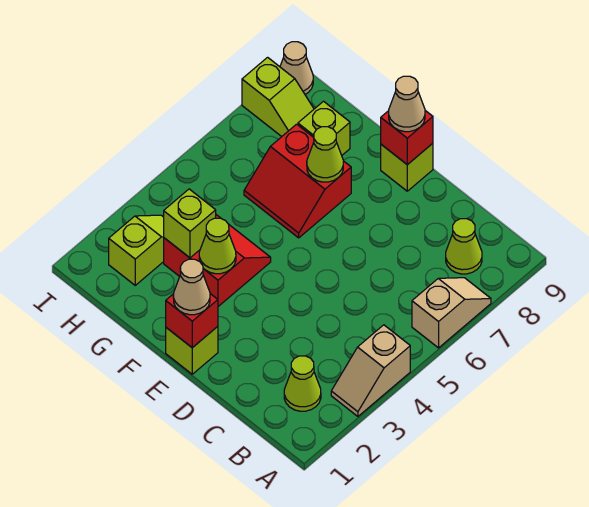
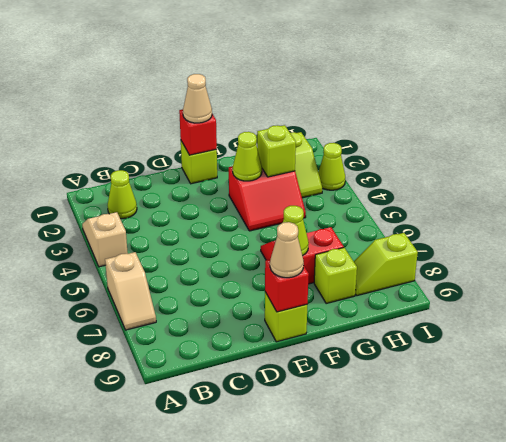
lime 1x1 cone [446,219,482,274] -> lime 1x1 cone moved to [318,143,345,190]
tan 1x1 cone [280,42,313,94] -> none

